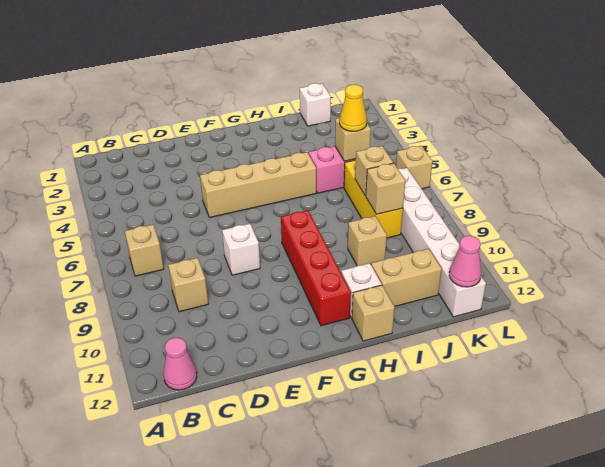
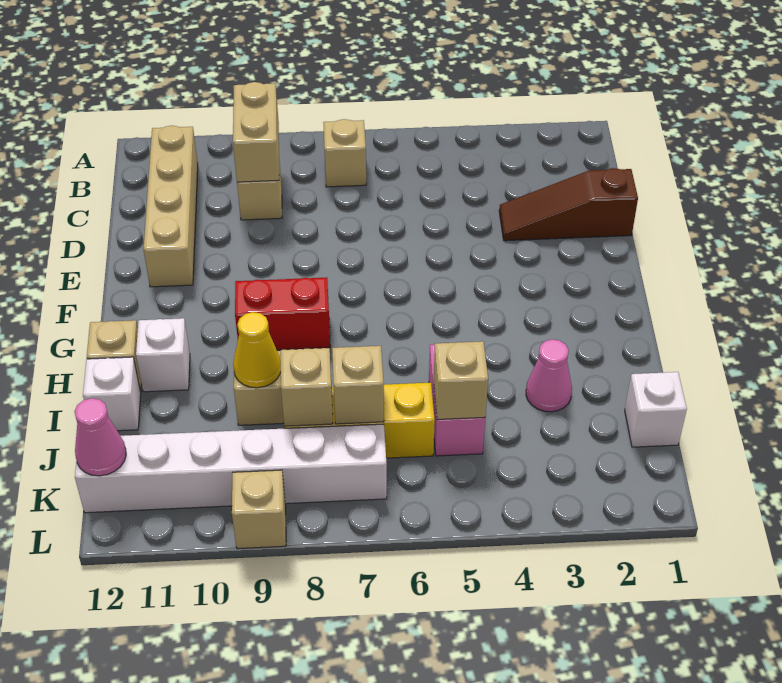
pink 1x1 cone [163,338,197,390] -> pink 1x1 cone moved to [526,339,572,412]
none -> brown 1x3 slope [499,168,638,241]
tan 1x4 brick [200,152,316,217] -> tan 1x4 brick moved to [143,126,198,287]
white 1x1 brick [222,224,260,275] -> white 1x1 brick moved to [83,357,141,431]
red 1x4 brick [281,210,351,326] -> red 1x2 brick [235,278,330,350]
tan 1x2 brick [371,249,442,307] -> tan 1x2 brick moved to [233,82,279,182]
yellow 1x1 cone [339,85,367,131] -> yellow 1x1 cone moved to [233,312,281,388]
tan 1x1 brick [396,146,433,189] -> tan 1x1 brick moved to [232,470,286,549]

